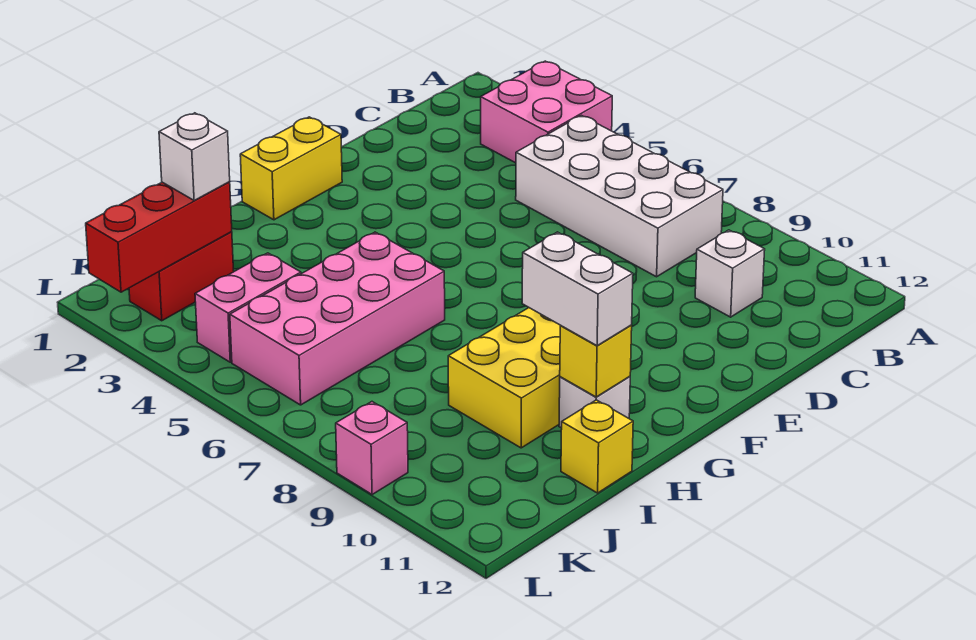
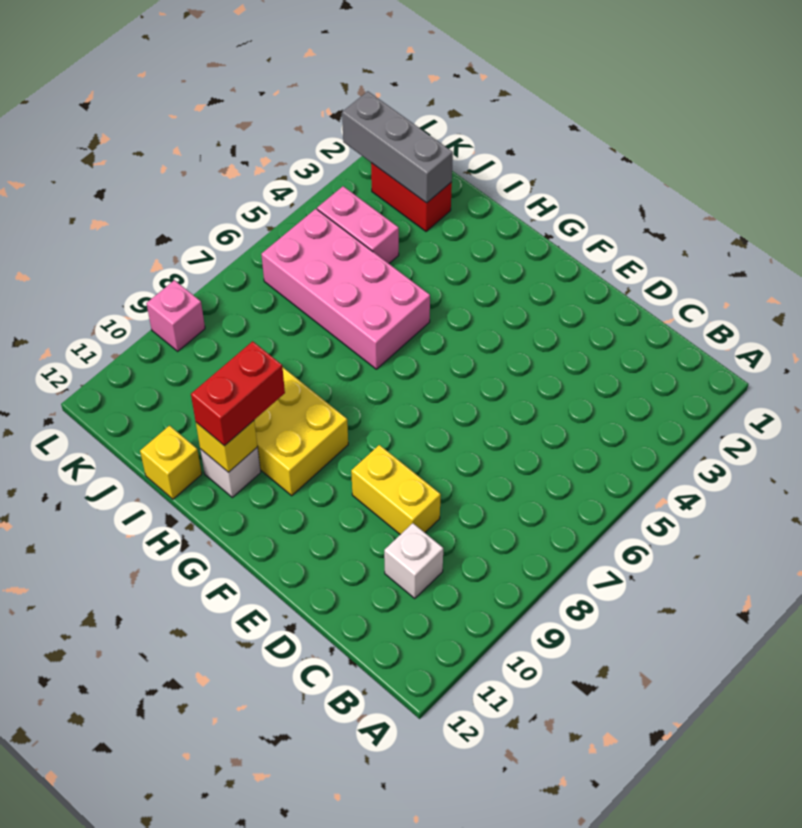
pink 2x2 brick [481,61,612,163] -> none
white 2x4 brick [516,115,723,277] -> none
yellow 1x2 brick [240,117,342,220] -> yellow 1x2 brick moved to [351,445,441,535]
white 1x2 brick [522,232,633,346] -> red 1x2 brick [191,341,285,446]
red 1x3 brick [86,182,232,292] -> grey 1x3 brick [342,91,453,203]
white 1x1 brick [159,113,230,200] -> none

